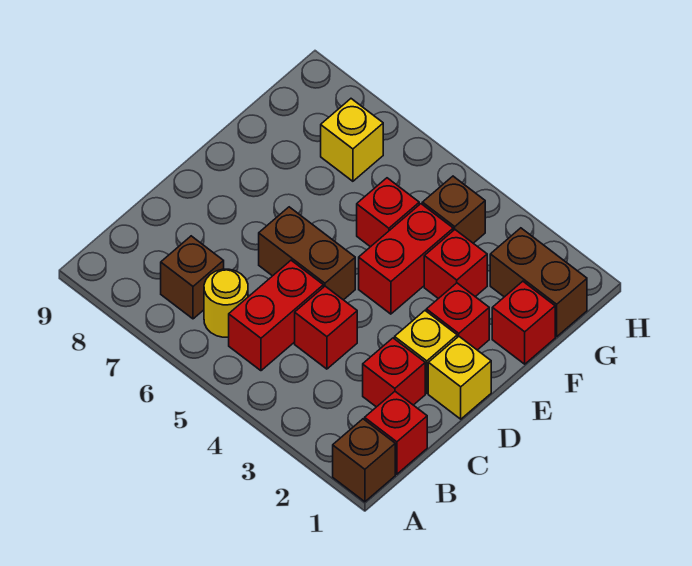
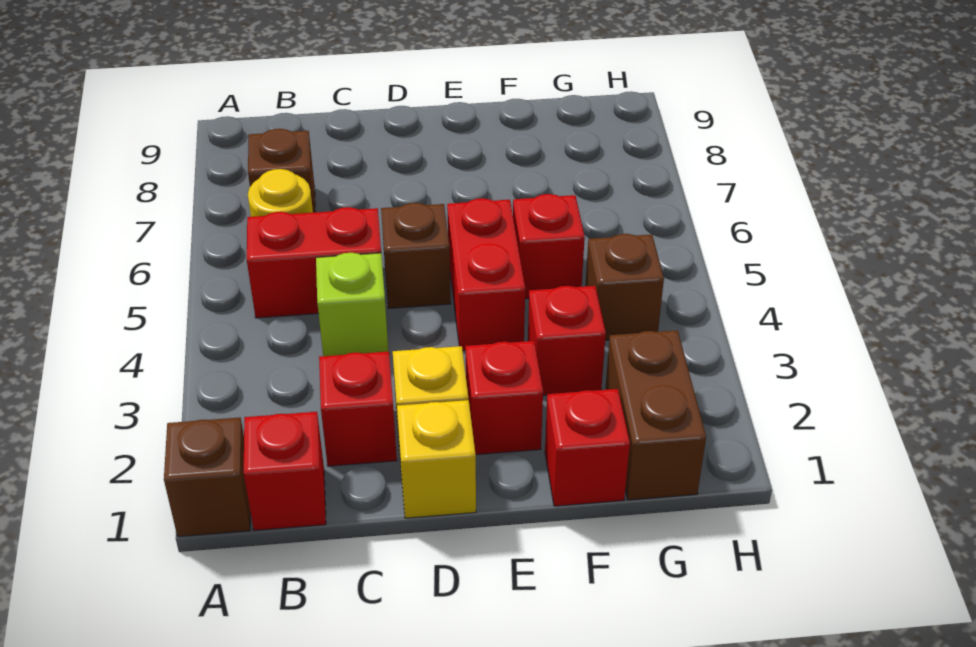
red 1x1 brick [295,286,357,369] -> lime 1x1 brick [316,253,388,356]
brown 1x2 brick [259,207,355,300] -> brown 1x1 brick [381,203,451,308]
red 1x2 brick [359,204,453,314] -> red 1x2 brick turned to [447,198,525,351]
yellow 1x1 brick [321,99,383,181] -> none

